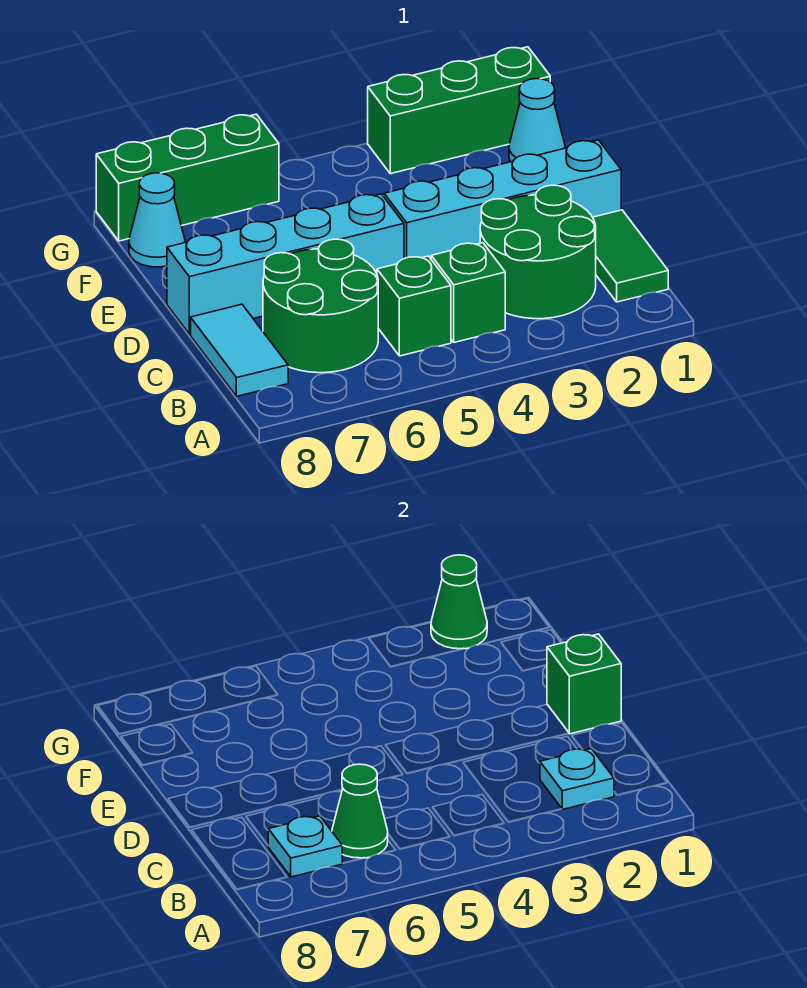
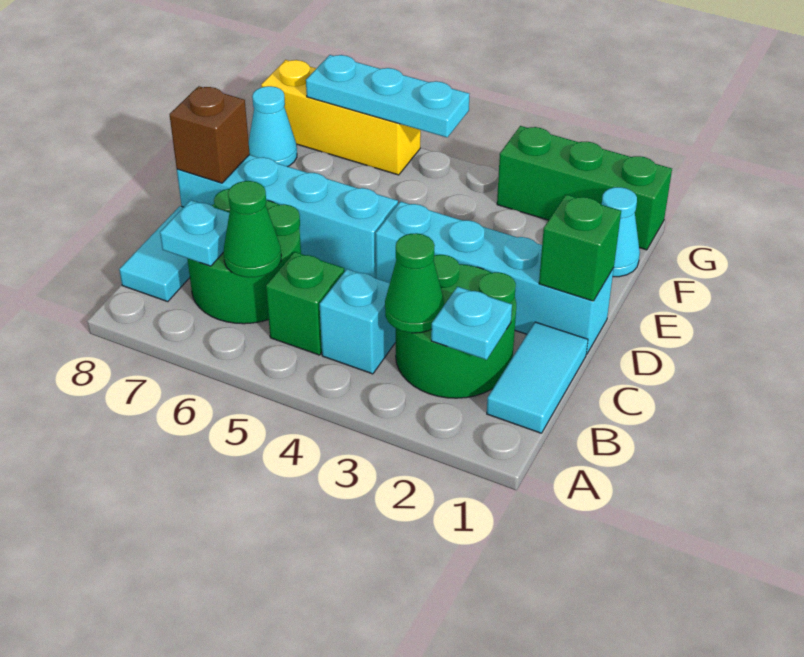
green 1x2 tile [593,210,668,302] -> cyan 1x2 tile [487,322,588,433]
green 1x1 brick [431,243,505,342] -> cyan 1x1 brick [320,269,396,374]
none -> brown 1x1 brick [169,86,250,183]
green 1x1 cone [431,555,487,649] -> green 1x1 cone moved to [385,233,444,333]
none -> cyan 1x3 plate [306,55,469,137]
green 1x3 brick [96,114,279,241] -> yellow 1x3 brick [261,60,421,175]

